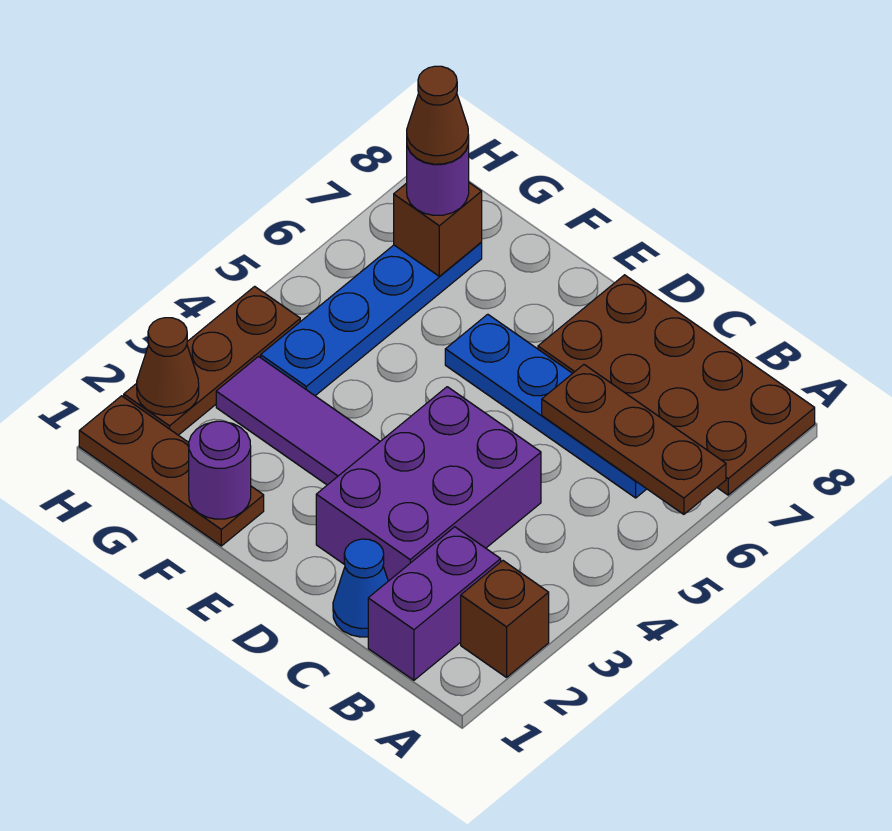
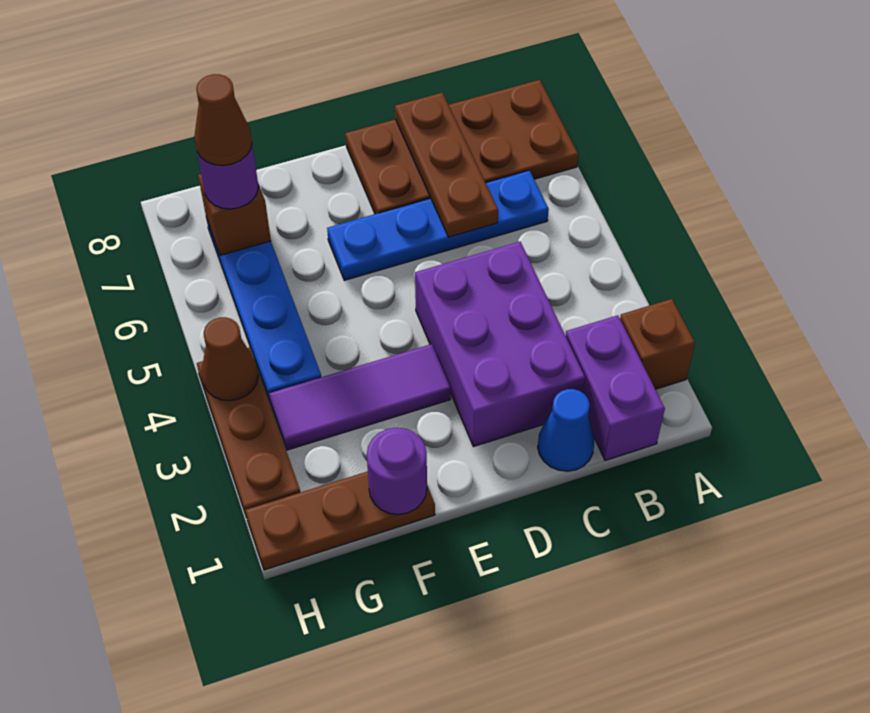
brown 1x3 plate [542,365,726,514] -> brown 1x3 plate turned to [395,93,498,237]
brown 1x1 cone [137,318,199,415] -> brown 1x1 cone moved to [201,317,258,401]

